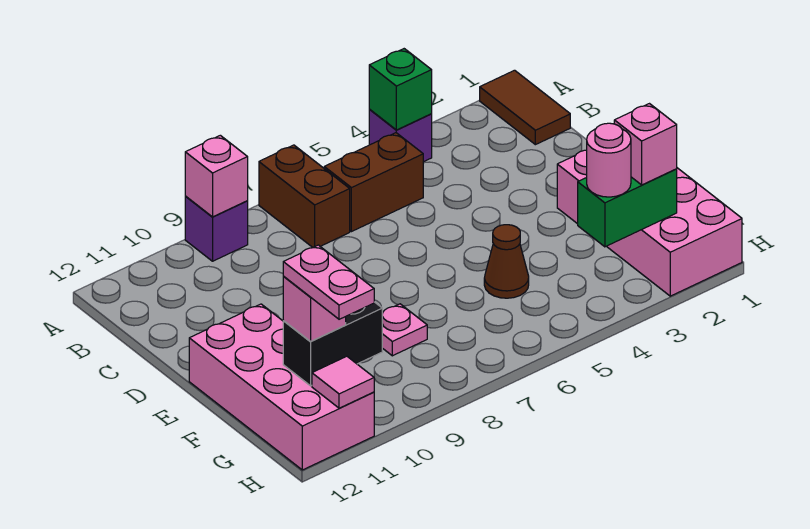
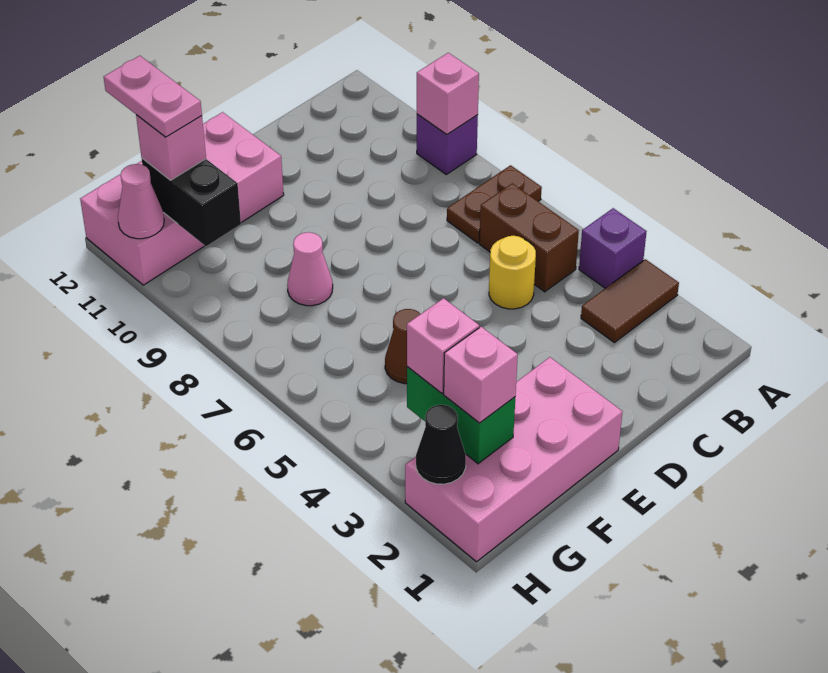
brown 1x2 tile [480,70,570,145] -> brown 1x2 tile moved to [581,259,679,343]
green 1x1 brick [369,49,432,130] -> none
brown 1x2 brick [259,145,350,247] -> brown 1x2 plate [447,165,542,243]
none -> yellow 1x1 round brick [489,236,536,309]
pink 1x1 plate [382,304,427,356] -> pink 1x1 cone [287,232,333,306]
pink 1x1 round brick [587,123,631,197] -> pink 1x1 brick [407,298,479,393]
pink 1x2 plate [283,245,374,319] -> pink 1x2 plate turned to [104,56,202,137]
none -> black 1x1 cone [416,405,466,484]
pink 1x1 tile [312,356,374,408] -> pink 1x1 cone [118,164,164,239]

